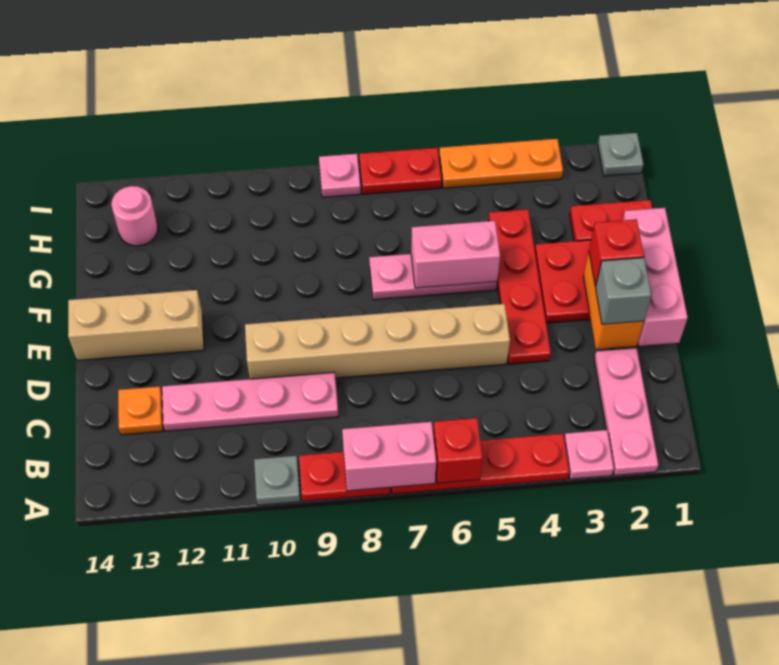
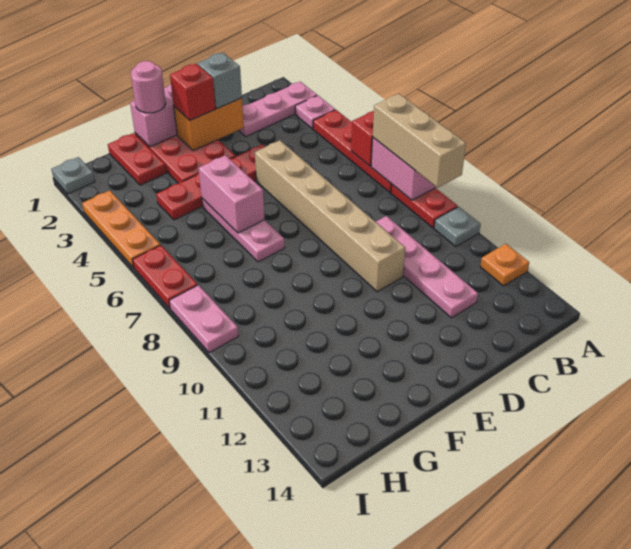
orange 1x1 plate [118,387,163,435] -> orange 1x1 plate moved to [480,244,529,286]
tan 1x3 brick [68,290,204,360] -> tan 1x3 brick moved to [373,94,466,188]
pink 1x1 round brick [111,186,158,246] -> pink 1x1 round brick moved to [131,61,166,113]
pink 1x1 plate [319,154,361,197] -> pink 1x2 plate [169,285,239,353]

